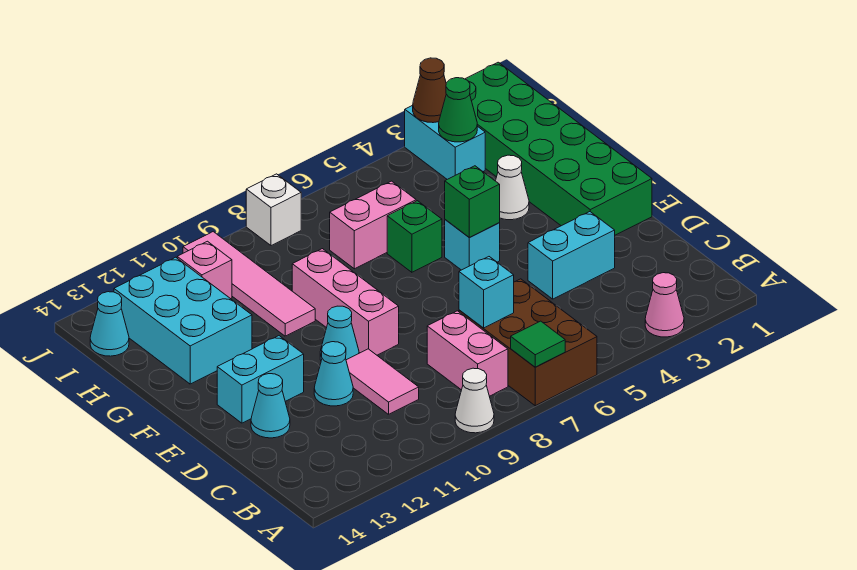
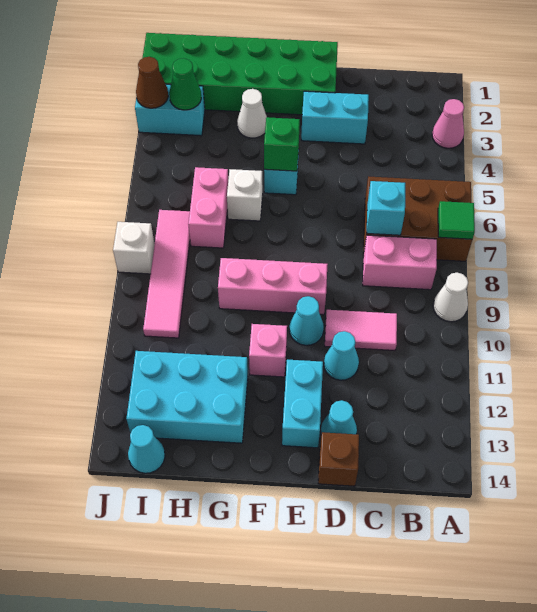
cyan 1x2 brick [528,212,615,299] -> cyan 1x2 brick turned to [301,91,369,144]
none -> brown 1x1 brick [318,432,359,486]
green 1x1 brick [387,201,442,272] -> white 1x1 brick [227,169,263,221]
pink 1x4 tile [183,232,315,336] -> pink 1x4 tile turned to [143,210,190,338]
pink 1x1 brick [177,241,232,299] -> pink 1x1 brick moved to [249,324,287,377]

